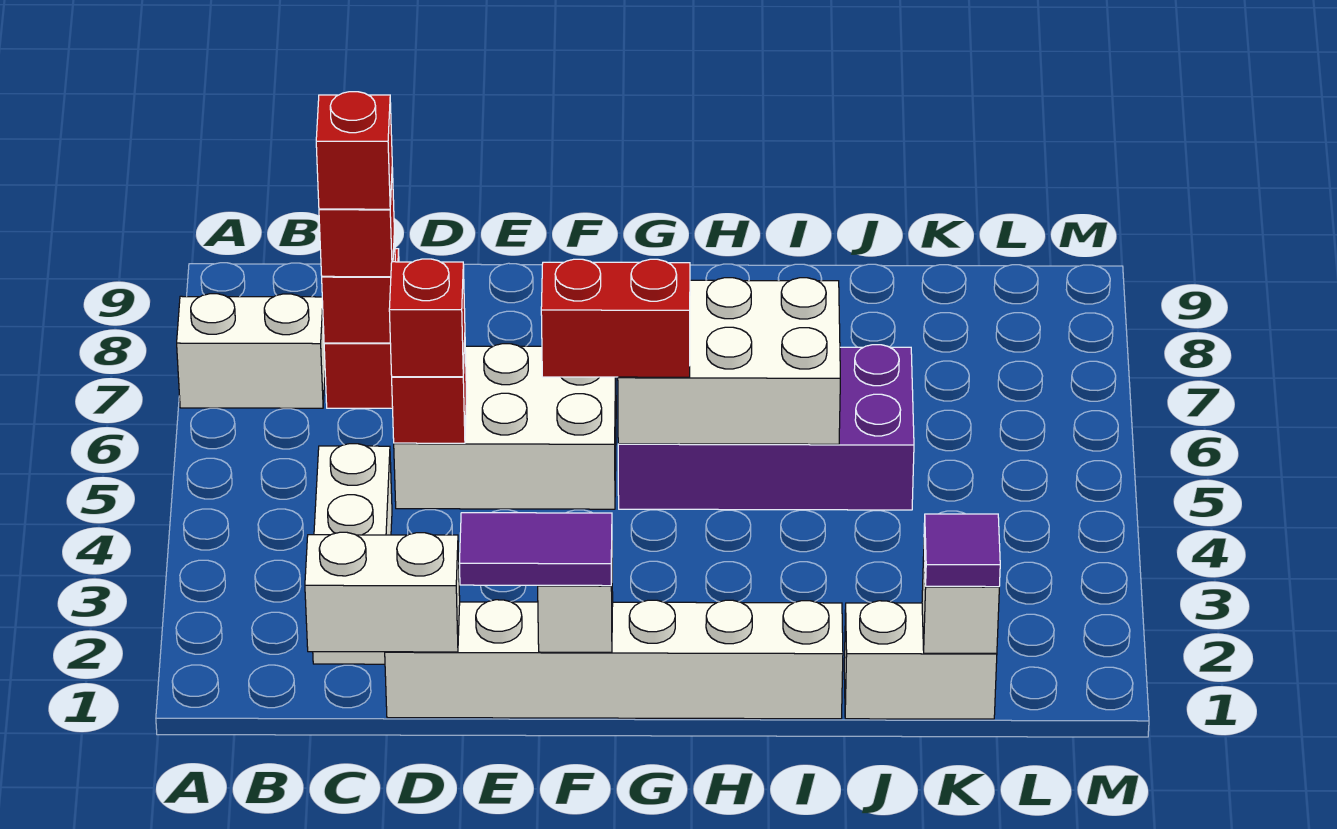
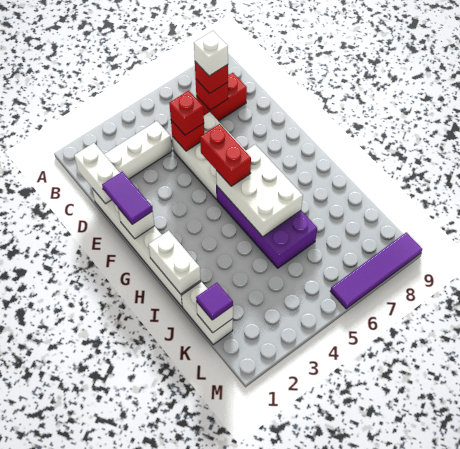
white 1x2 brick [177,294,325,408] -> white 1x2 brick moved to [149,230,201,294]
red 1x1 brick [316,92,392,209] -> white 1x1 brick [194,31,228,76]
none -> purple 1x4 tile [330,232,422,309]

